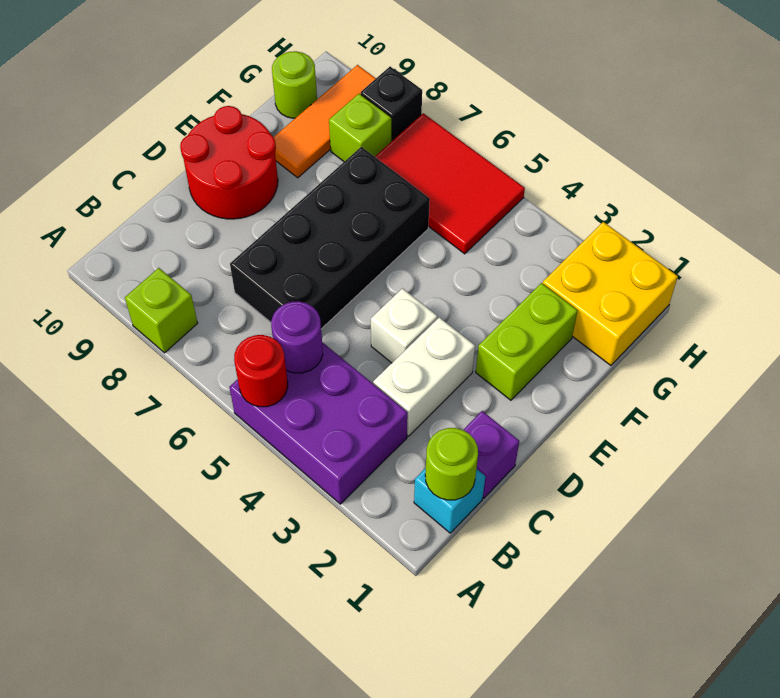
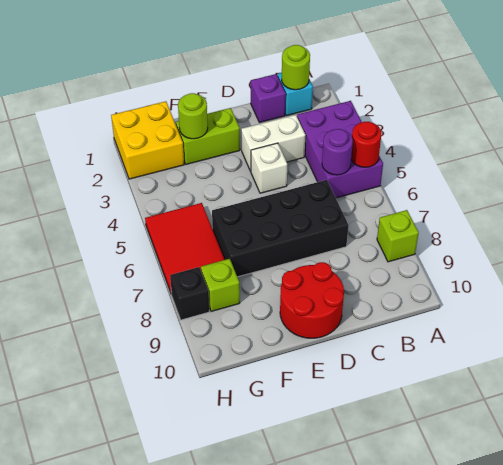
orange 1x3 tile [274,65,376,178] -> none
lime 1x1 round brick [272,51,317,118] -> lime 1x1 round brick moved to [178,93,208,139]

